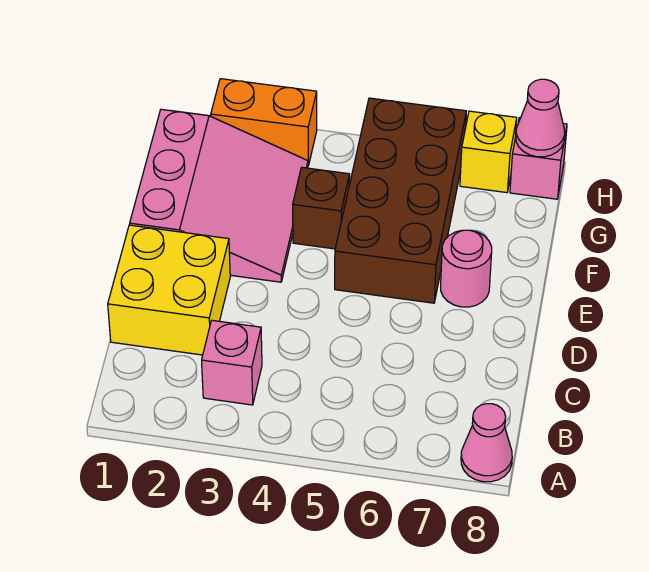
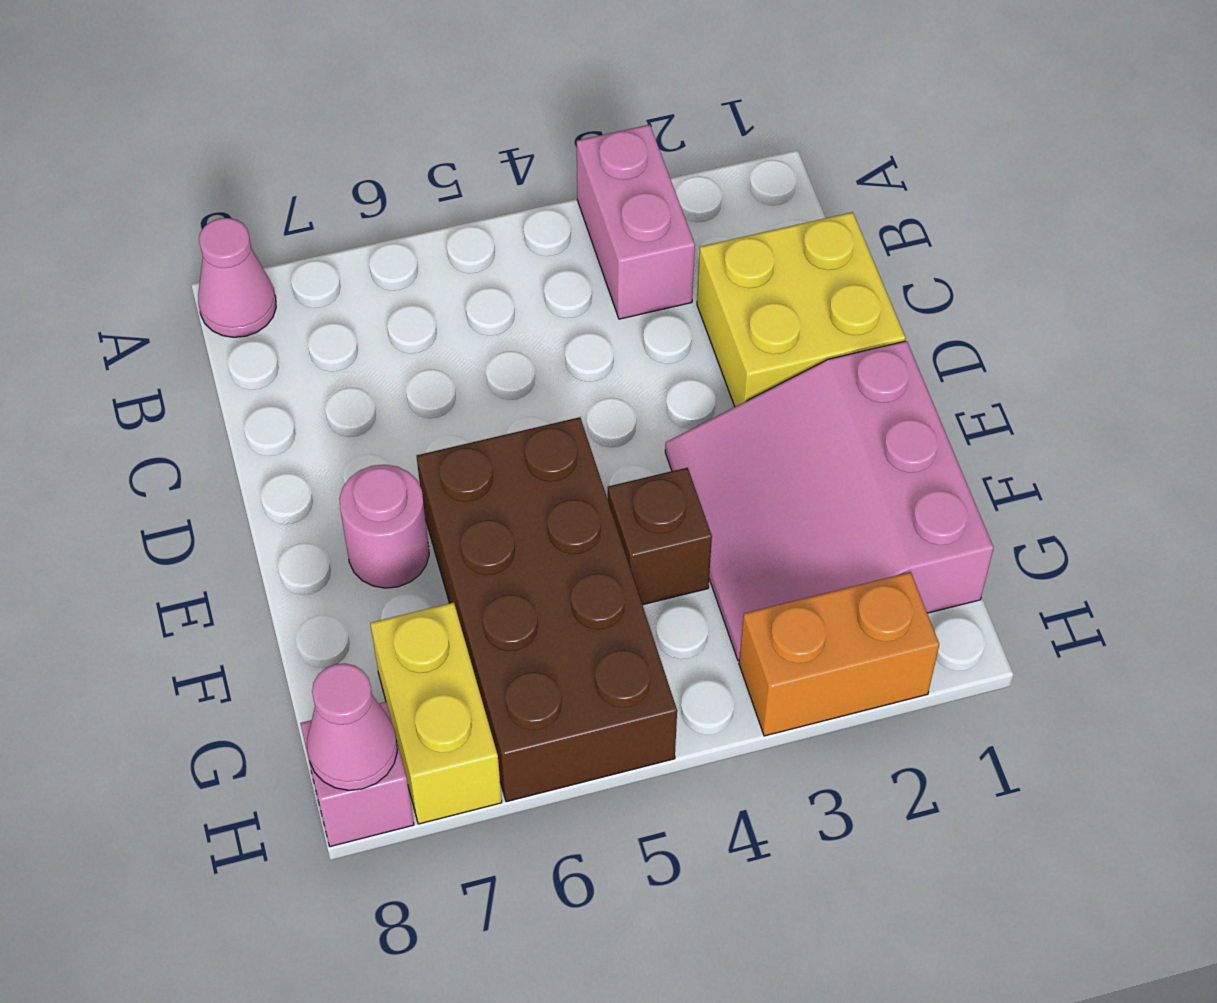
pink 1x1 brick [202,320,262,405] -> pink 1x2 brick [577,125,695,319]
yellow 1x1 brick [460,111,517,193] -> yellow 1x2 brick [370,603,502,824]

